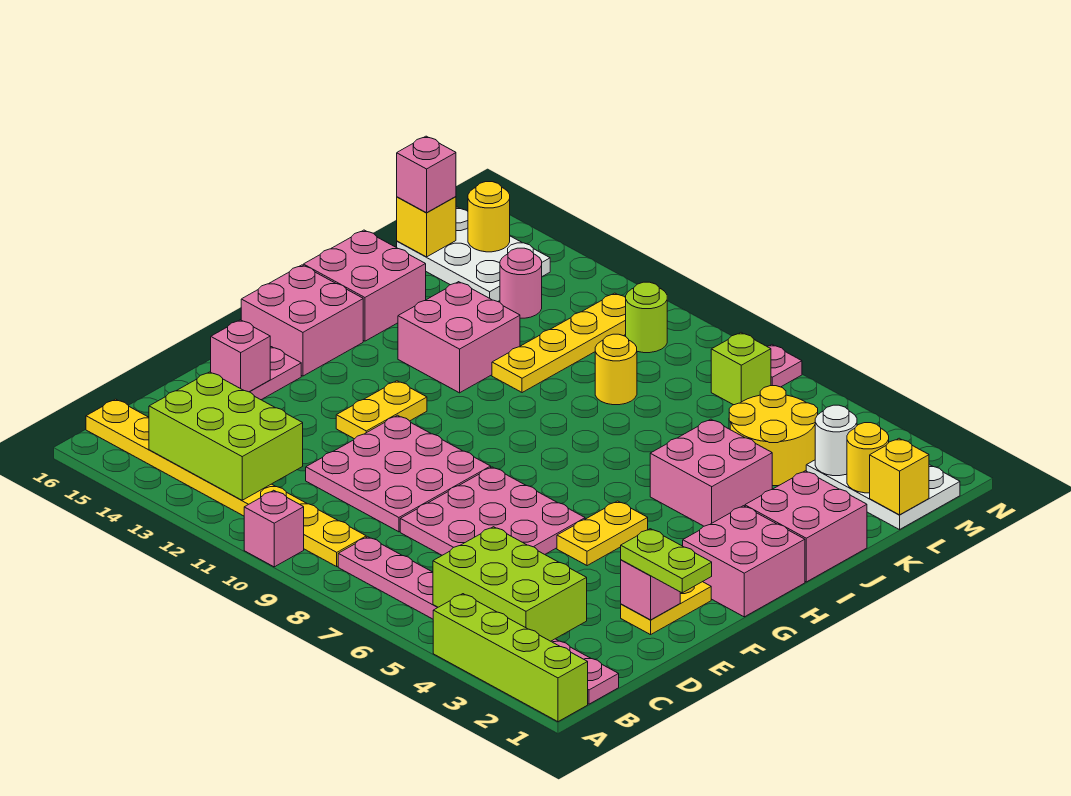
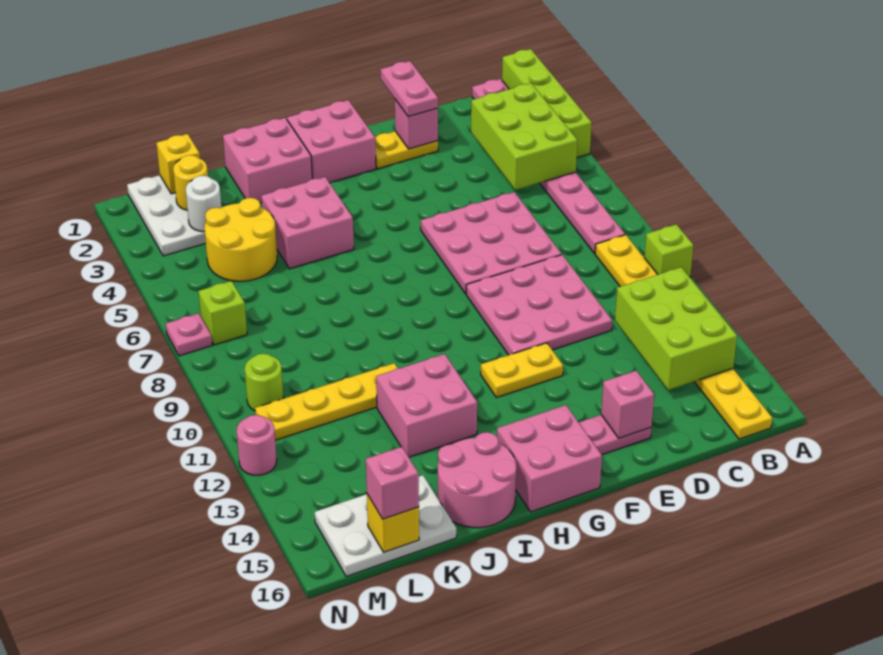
pink 1x1 brick [244,490,304,567] -> lime 1x1 brick [644,224,693,277]
lime 1x2 plate [621,529,712,593] -> pink 1x2 plate [381,61,438,117]
yellow 1x2 plate [557,501,648,566] -> none
pink 2x2 brick [303,230,426,341] -> pink 2x2 round brick [438,432,516,528]
yellow 1x1 round brick [595,334,637,405] -> none
pink 1x1 round brick [500,248,542,318] -> pink 1x1 round brick moved to [237,415,277,475]
white 2x3 plate [397,207,550,302] -> white 2x3 plate turned to [315,475,456,576]
yellow 1x1 round brick [468,182,510,252] -> none

